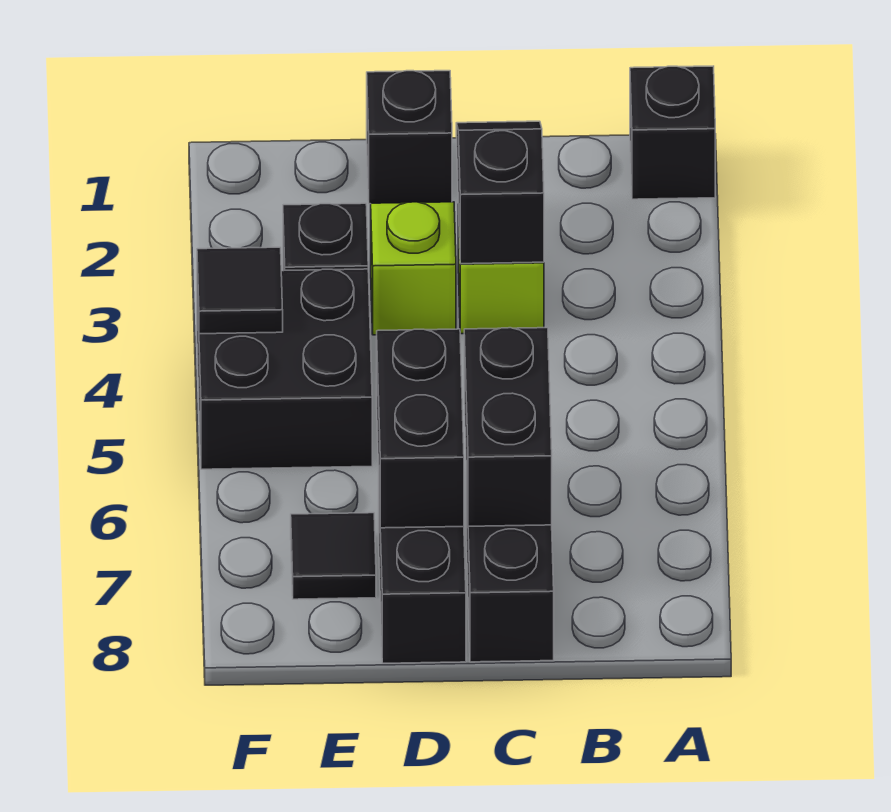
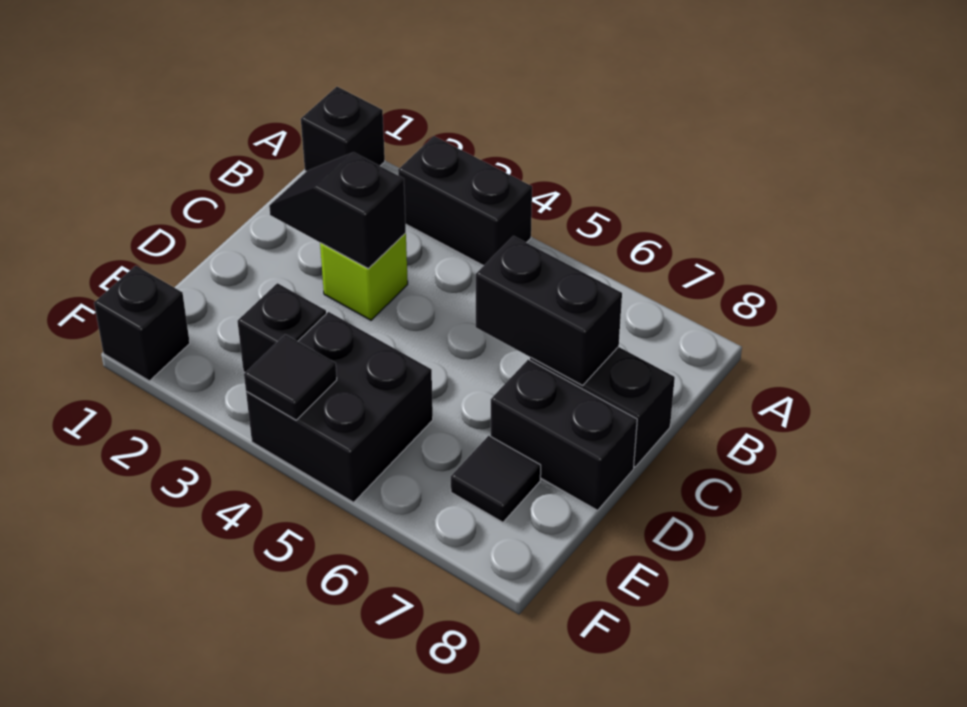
black 1x1 brick [367,71,452,204] -> black 1x1 brick moved to [94,266,190,381]
lime 1x1 brick [371,202,456,335] -> none
black 1x2 brick [377,329,464,528] -> black 1x2 brick moved to [398,136,532,266]

